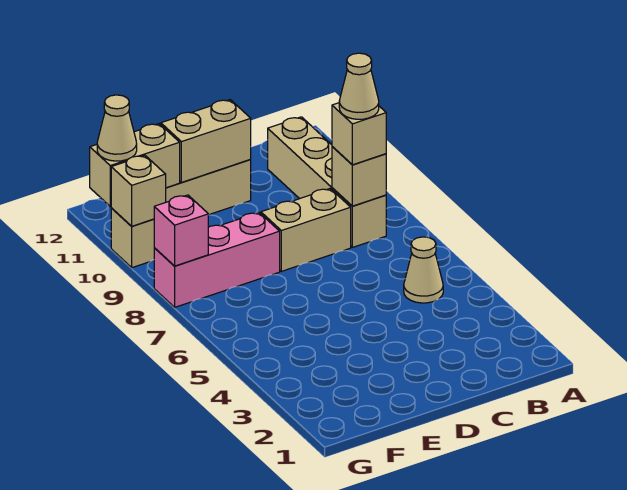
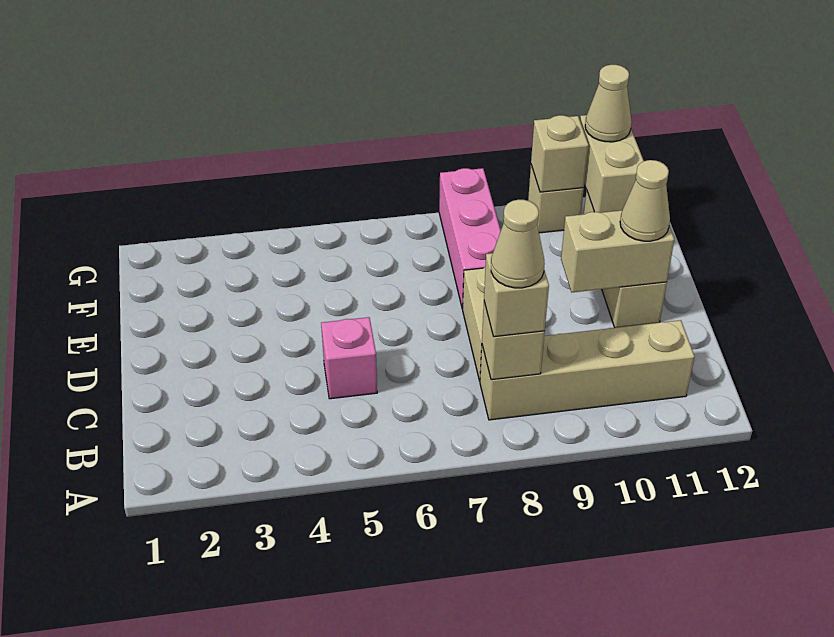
tan 1x1 cone [404,237,443,303] -> tan 1x1 cone moved to [620,160,670,241]
tan 1x2 brick [161,100,251,182] -> tan 1x2 brick turned to [561,210,674,292]
pink 1x1 brick [154,195,208,266] -> pink 1x1 brick moved to [321,317,377,399]

